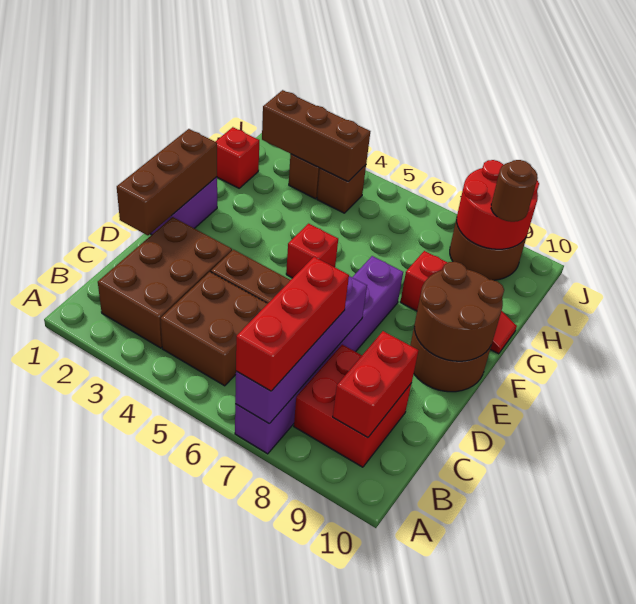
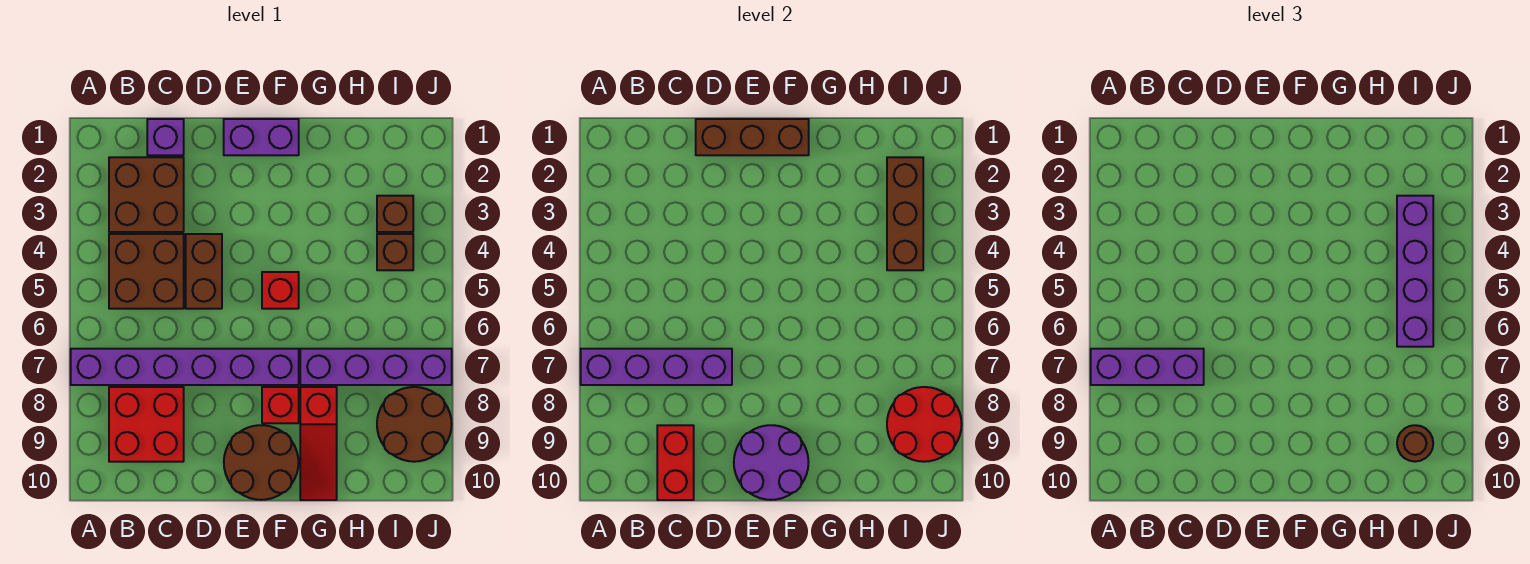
red 1x3 brick [236,257,349,391] -> purple 1x3 brick [1091,349,1204,385]
brown 2x3 brick [98,217,232,348] -> brown 2x2 brick [109,157,184,232]
red 1x2 brick [333,331,418,438] -> red 1x2 brick turned to [657,425,694,500]
none -> purple 1x1 brick [147,119,184,155]
brown 2x2 round brick [414,262,504,361] -> purple 2x2 round brick [734,425,808,500]
none -> purple 1x4 brick [300,349,452,385]
red 1x1 brick [215,127,259,188] -> red 1x1 brick moved to [262,387,299,423]
none -> purple 1x4 brick [1397,196,1433,347]

